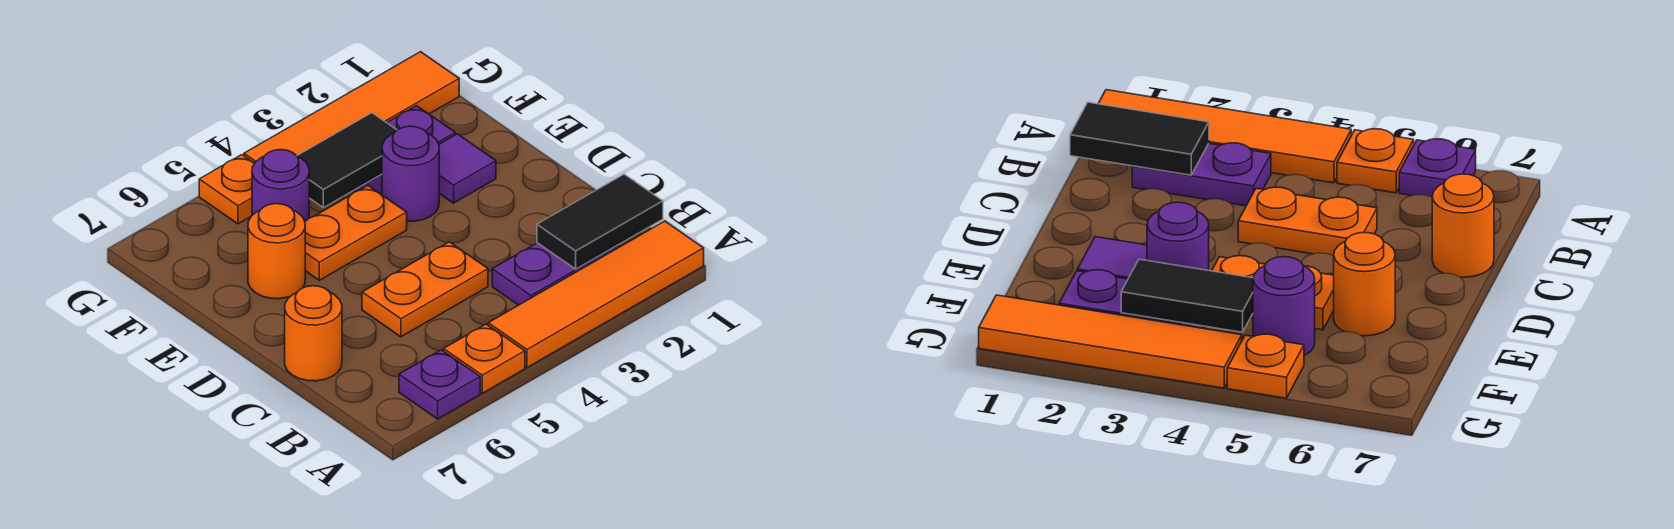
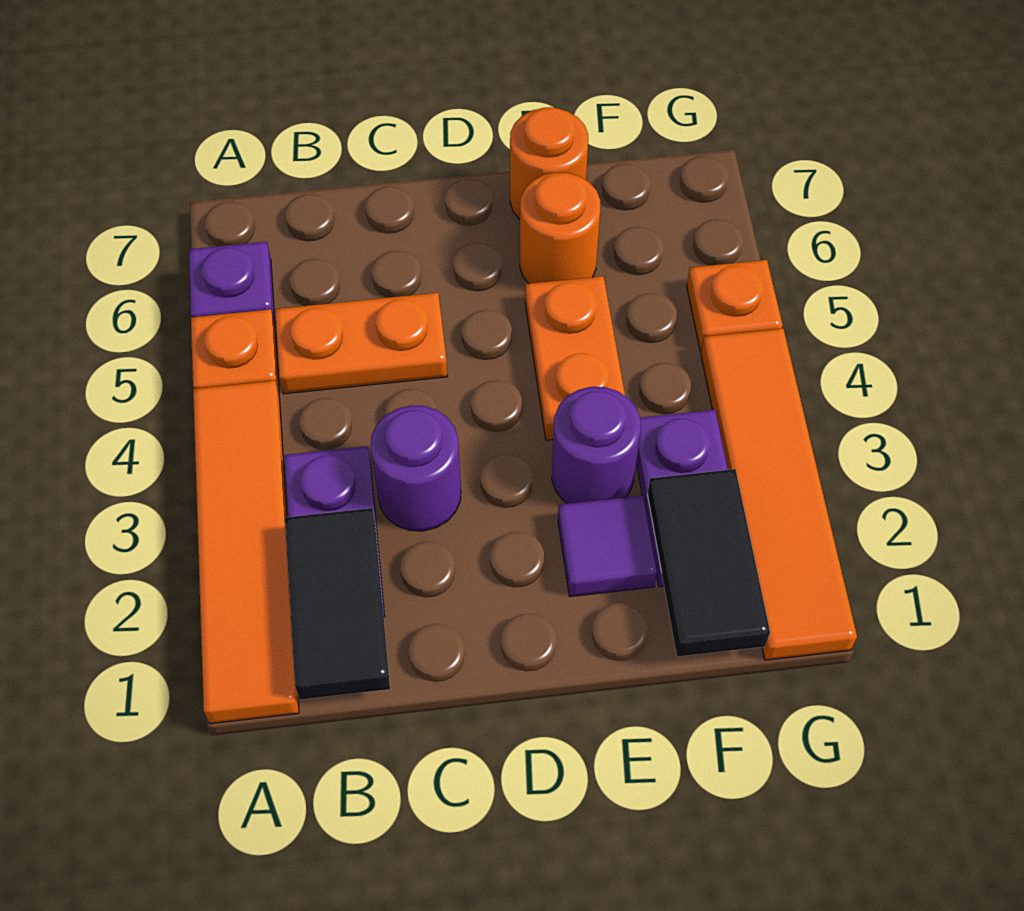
orange 1x2 plate [362,242,488,337] -> orange 1x2 plate turned to [275,293,448,394]
orange 1x1 round brick [285,286,342,381] -> orange 1x1 round brick moved to [510,107,588,219]
black 1x2 tile [297,113,397,208] -> black 1x2 tile moved to [647,469,770,657]
purple 1x1 round brick [252,150,309,221] -> purple 1x1 round brick moved to [370,405,461,531]

